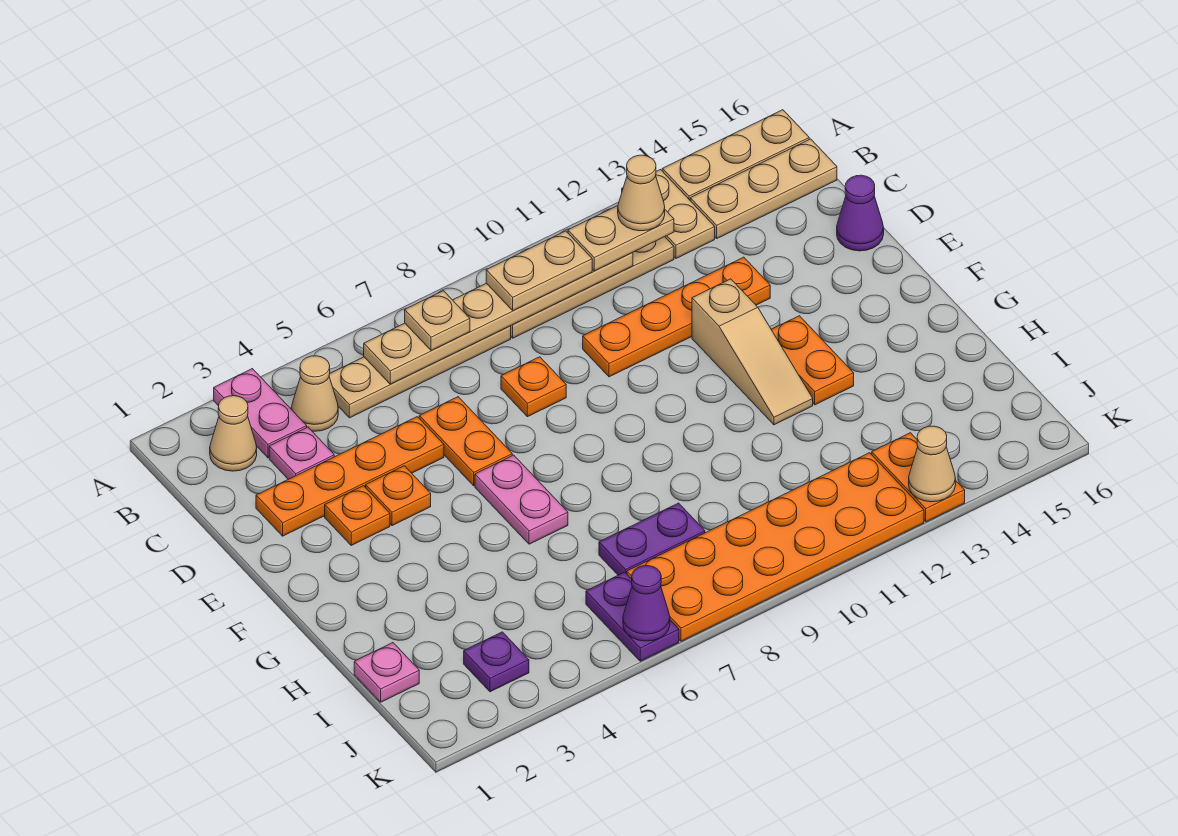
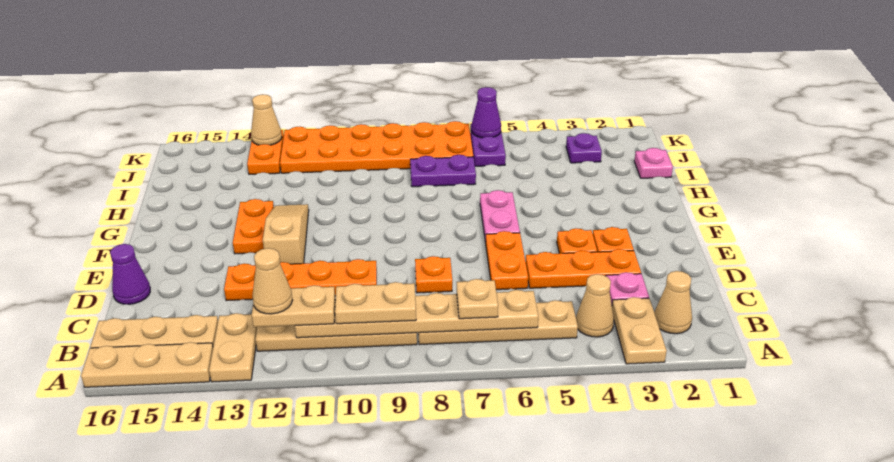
pink 1x2 plate [214,369,307,458] -> tan 1x2 plate [612,297,667,364]
orange 1x4 plate [256,417,444,536] -> orange 1x3 plate [526,249,641,288]

